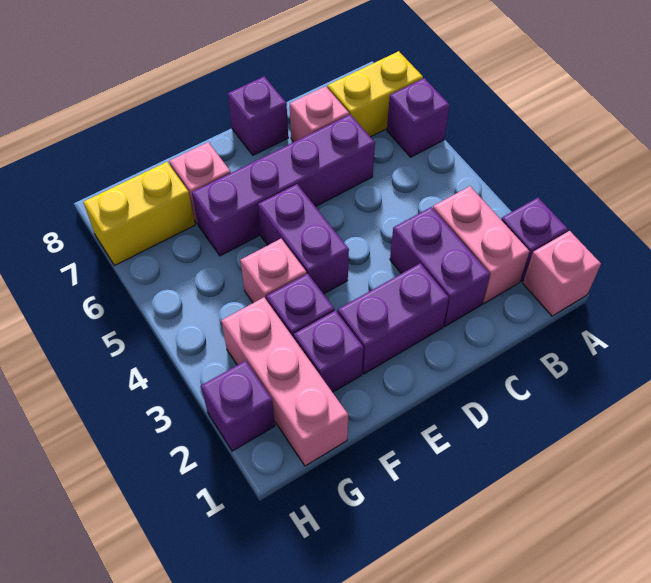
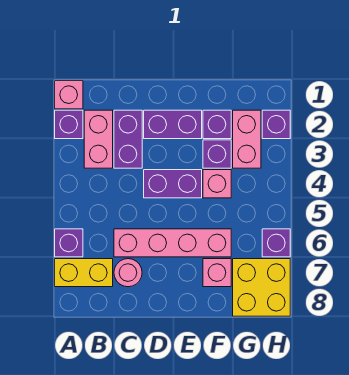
purple 1x4 brick [192,114,375,256] -> pink 1x4 brick [114,229,231,257]
pink 1x1 brick [290,86,349,142] -> pink 1x1 round brick [114,259,142,287]
purple 1x1 brick [228,76,288,155] -> purple 1x1 brick moved to [262,229,290,257]
purple 1x2 brick [258,184,349,294] -> purple 1x2 brick turned to [144,170,202,198]
pink 1x3 brick [221,297,348,466] -> pink 1x2 brick [233,110,261,168]
yellow 1x2 brick [84,162,195,265] -> yellow 2x2 brick [233,259,290,316]

